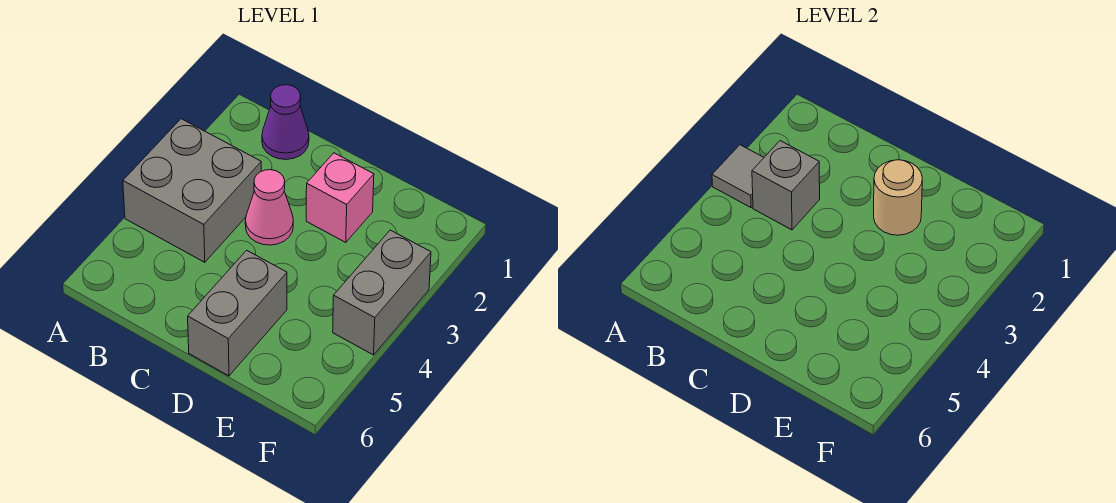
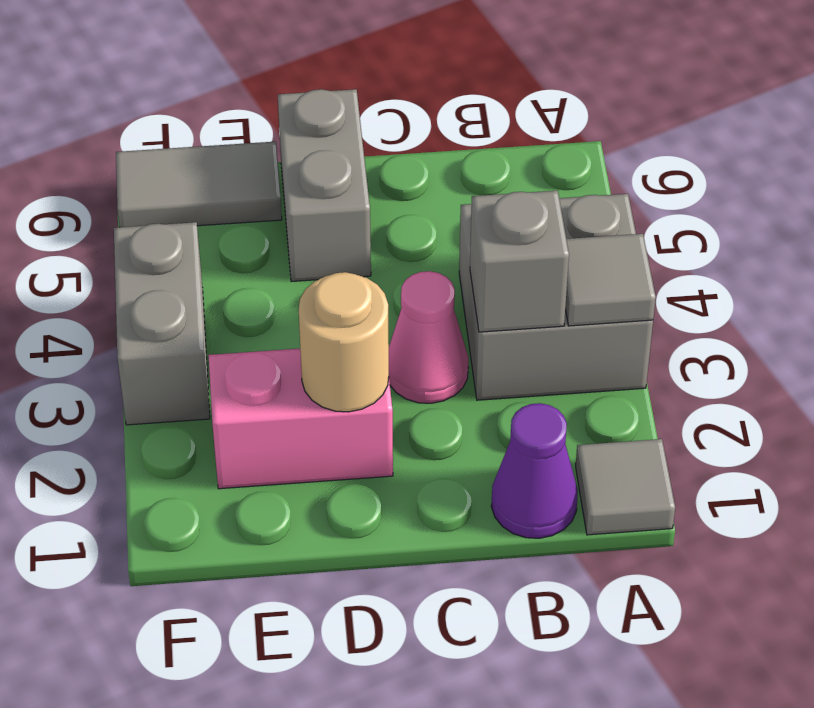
none -> grey 1x1 tile [576,439,675,535]
pink 1x1 brick [306,153,374,242] -> pink 1x2 brick [209,349,393,489]
none -> grey 1x2 tile [116,142,282,227]

